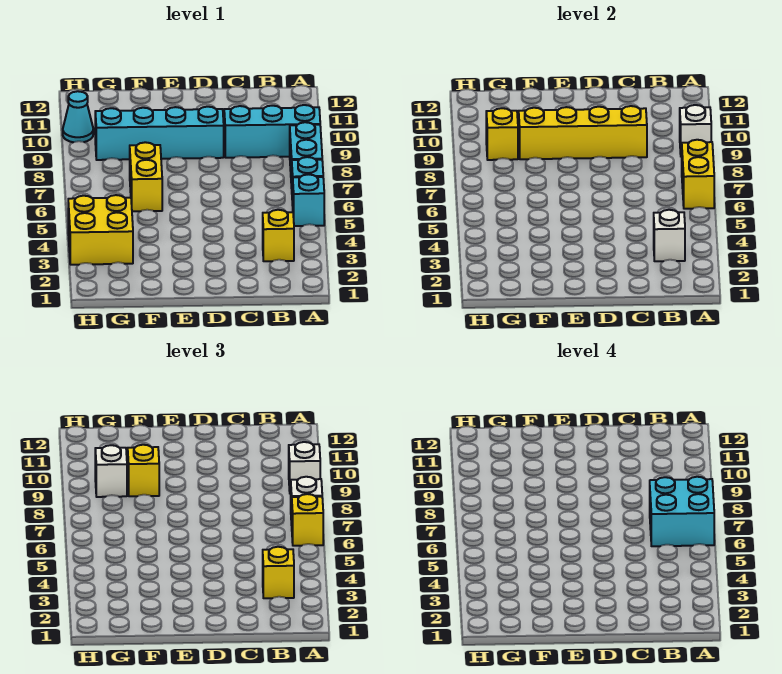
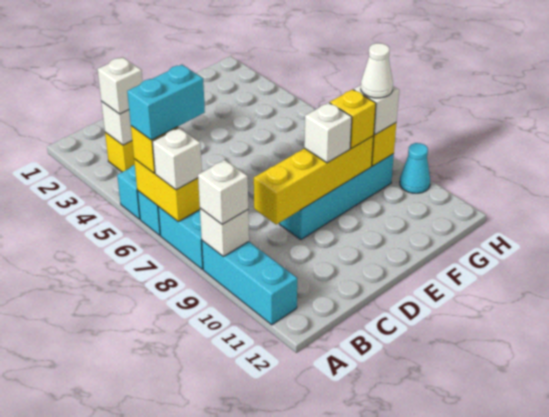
cyan 2x2 brick [650,477,714,546] -> cyan 1x2 brick [127,65,205,140]
cyan 1x3 brick [224,105,320,158] -> cyan 1x3 brick turned to [202,241,297,325]
yellow 1x1 brick [263,547,294,598] -> white 1x1 brick [97,57,143,114]
none -> white 1x1 brick [304,103,352,163]
yellow 1x2 brick [130,142,162,212] -> none
yellow 2x2 brick [68,195,133,265] -> none
none -> white 1x1 cone [361,43,393,98]

